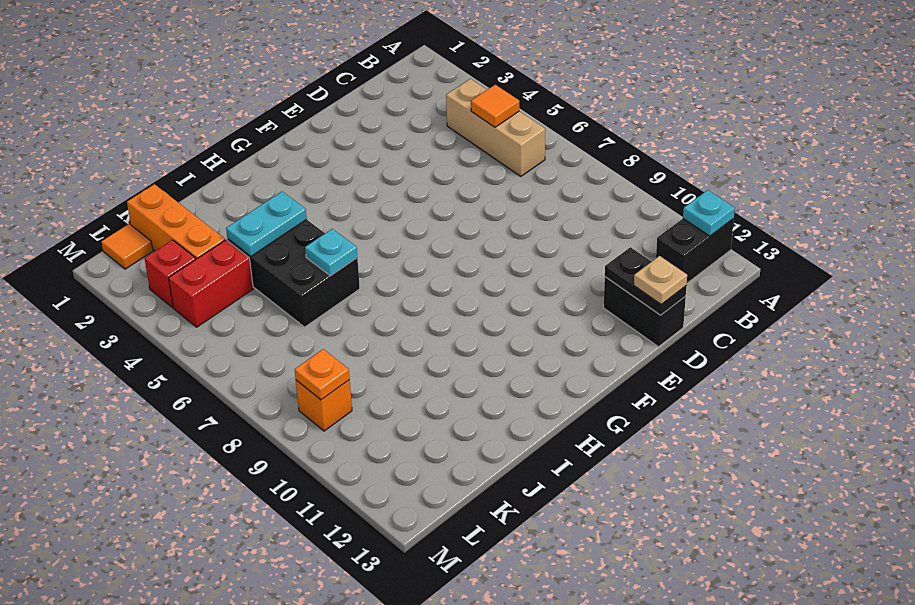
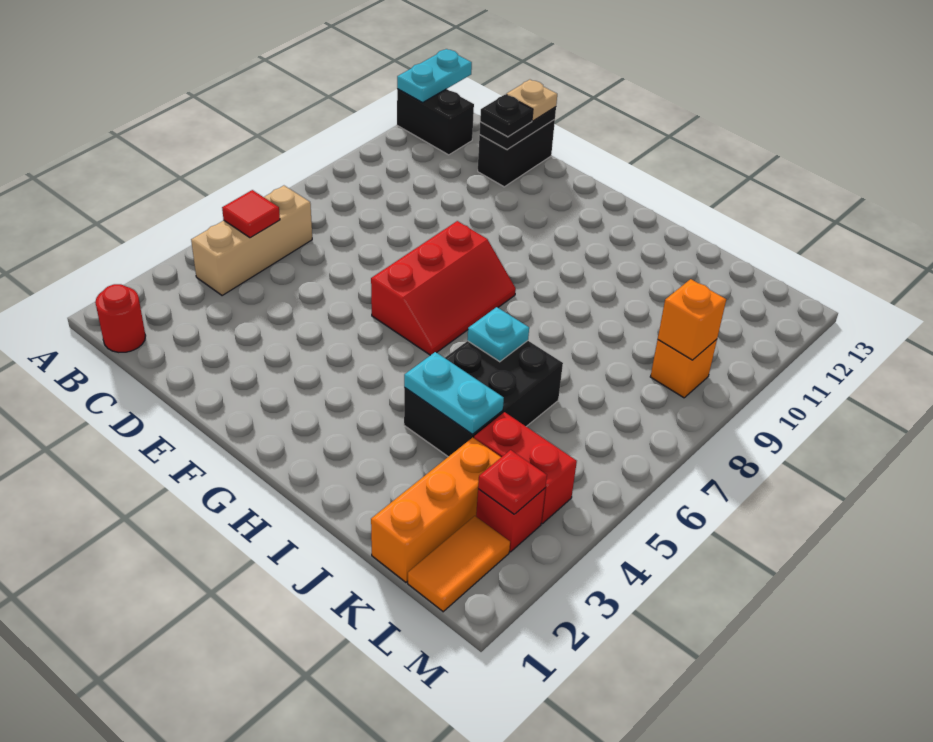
cyan 1x1 plate [683,190,735,236] -> cyan 1x2 plate [397,49,472,102]
none -> red 1x1 round brick [95,284,146,352]
orange 1x1 tile [471,85,519,127] -> red 1x1 tile [222,190,280,238]
none -> black 1x1 plate [480,95,533,137]
none -> red 2x3 slope [371,221,516,355]
orange 1x1 tile [102,224,153,269] -> orange 1x2 tile [408,516,510,612]
none -> red 1x1 plate [478,450,547,514]
orange 1x1 plate [295,349,350,400] -> orange 1x1 brick [658,279,726,360]

